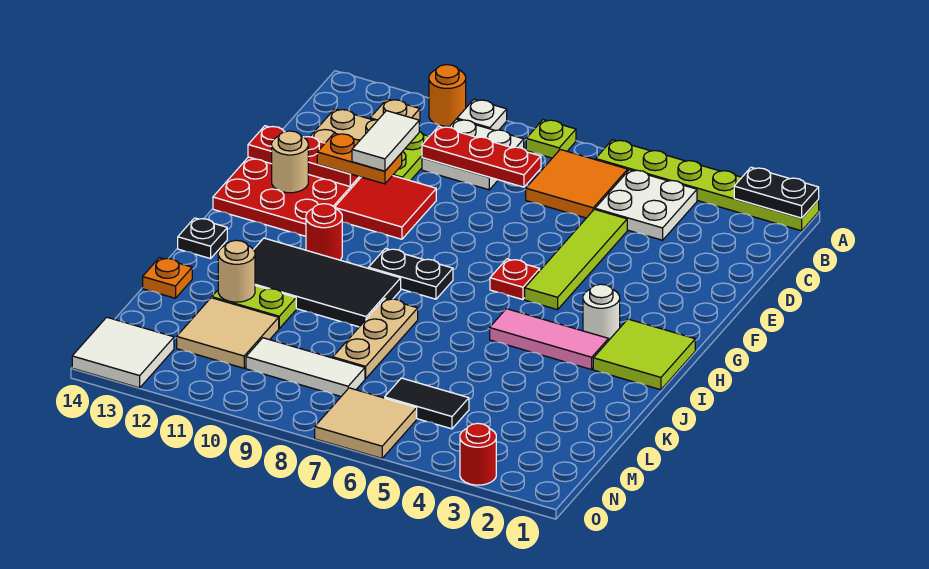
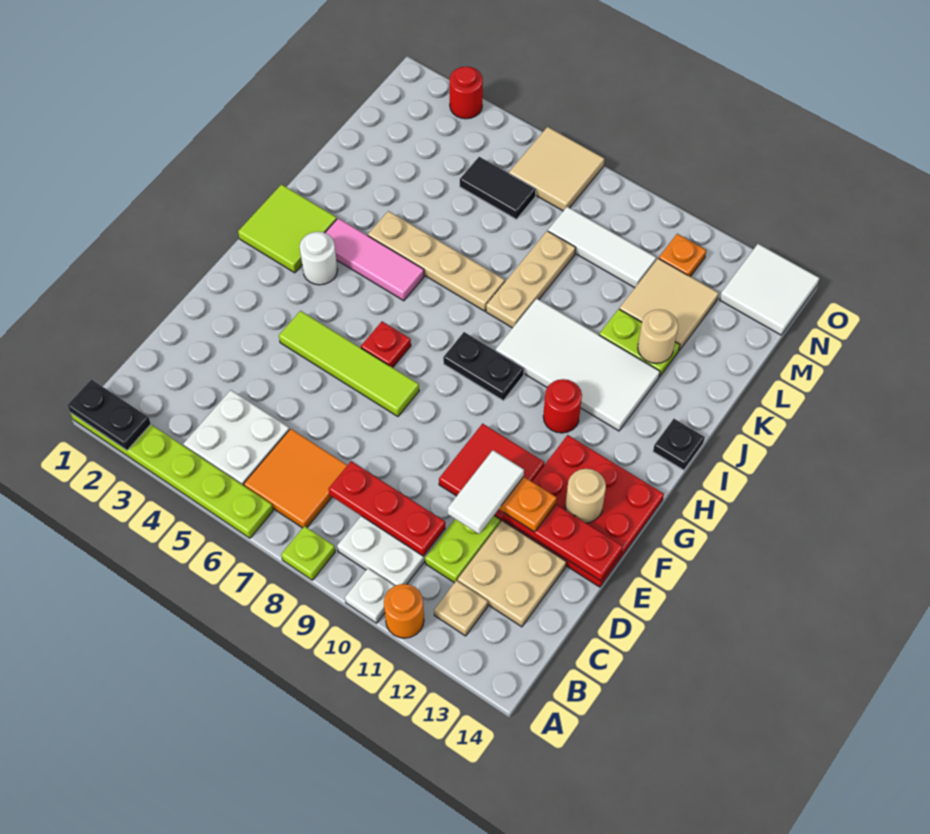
lime 1x4 tile [525,209,627,310] -> lime 1x4 tile turned to [279,311,419,417]
black 2x4 tile [254,238,401,327] -> white 2x4 tile [496,299,660,431]
none -> tan 1x4 plate [368,211,505,311]
orange 1x1 plate [143,258,192,298] -> orange 1x1 plate moved to [659,234,706,277]

